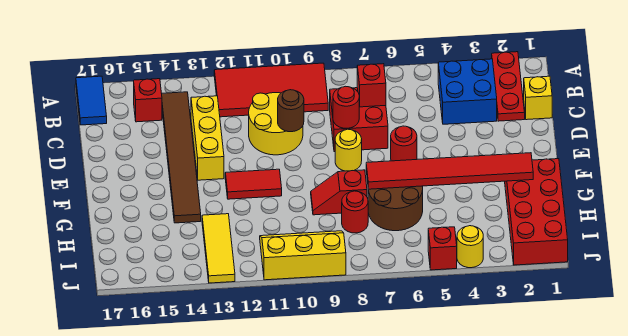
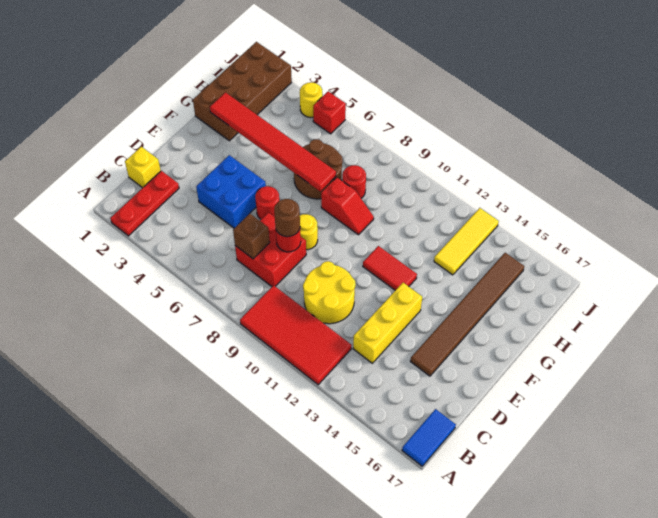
blue 2x2 brick [438,59,497,124] -> blue 2x2 brick moved to [196,155,266,228]
brown 1x6 tile [162,92,201,223] -> brown 1x6 tile moved to [410,253,524,376]
red 1x1 brick [134,79,162,122] -> none
red 1x1 brick [357,64,386,107] -> brown 1x1 brick [233,214,270,259]
brown 1x1 round brick [278,90,304,132] -> brown 1x1 round brick moved to [274,199,300,237]
red 2x4 brick [505,159,568,265] -> brown 2x4 brick [193,42,292,141]
yellow 2x3 slope [260,231,346,280] -> none

